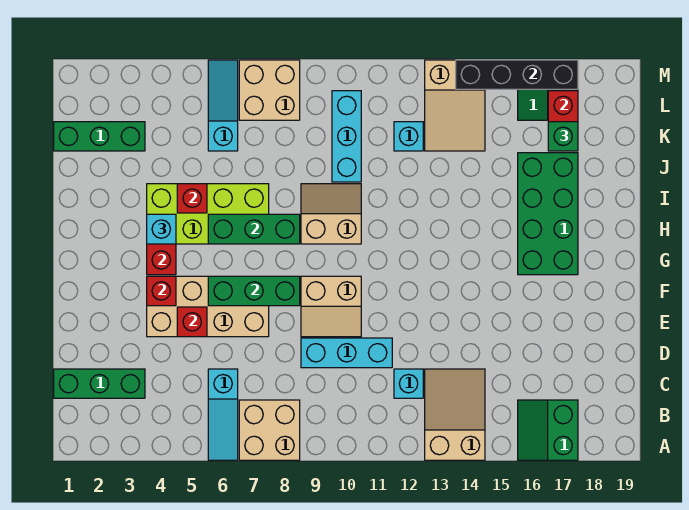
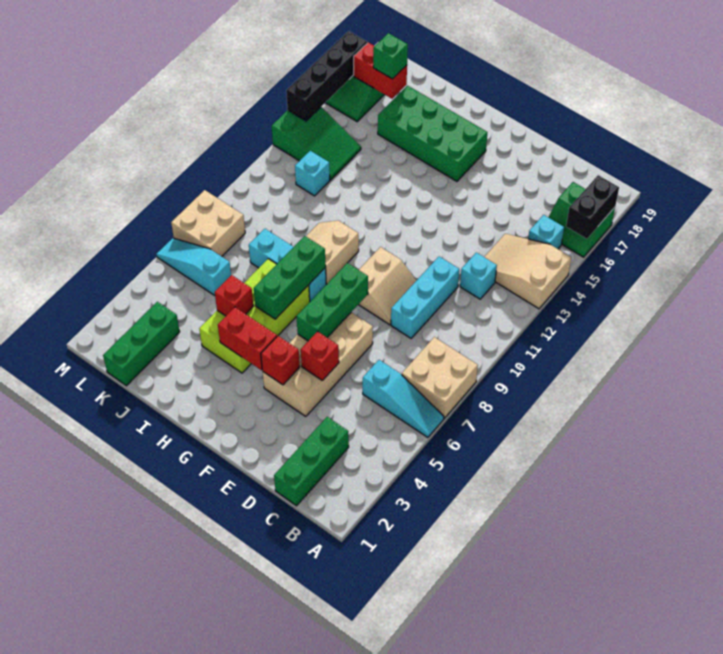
none -> black 1x2 brick [566,175,619,239]
cyan 1x1 brick [147,214,176,244] -> cyan 1x1 brick moved to [528,215,564,249]
cyan 1x3 brick [332,91,361,182] -> cyan 1x3 brick moved to [249,229,326,301]
tan 2x3 slope [425,60,485,151] -> green 2x3 slope [272,107,361,180]

